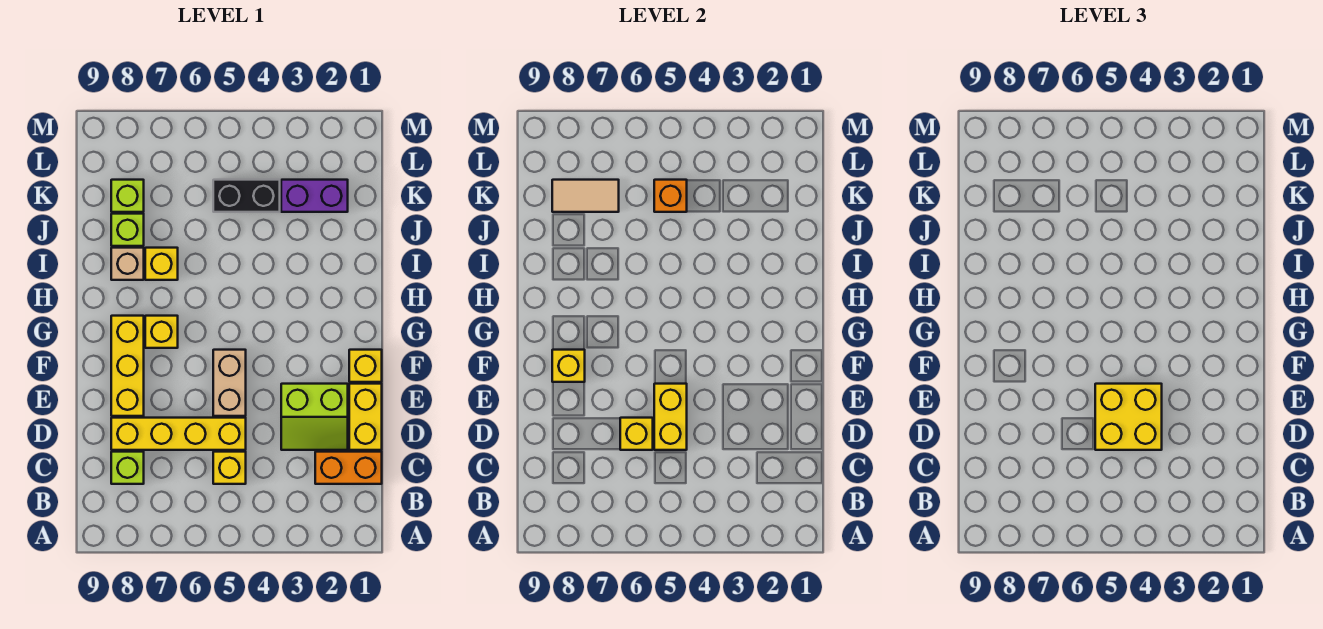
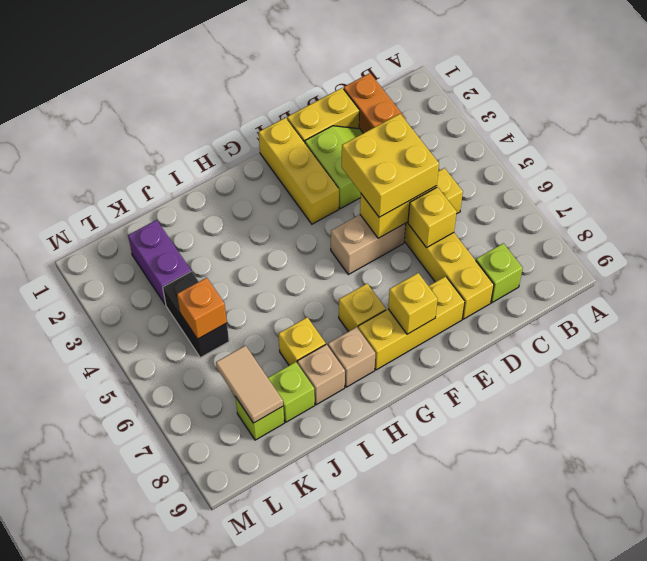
yellow 1x1 brick [349,350,382,382] -> yellow 1x3 brick [259,118,339,224]
none -> tan 1x1 brick [328,327,375,387]

